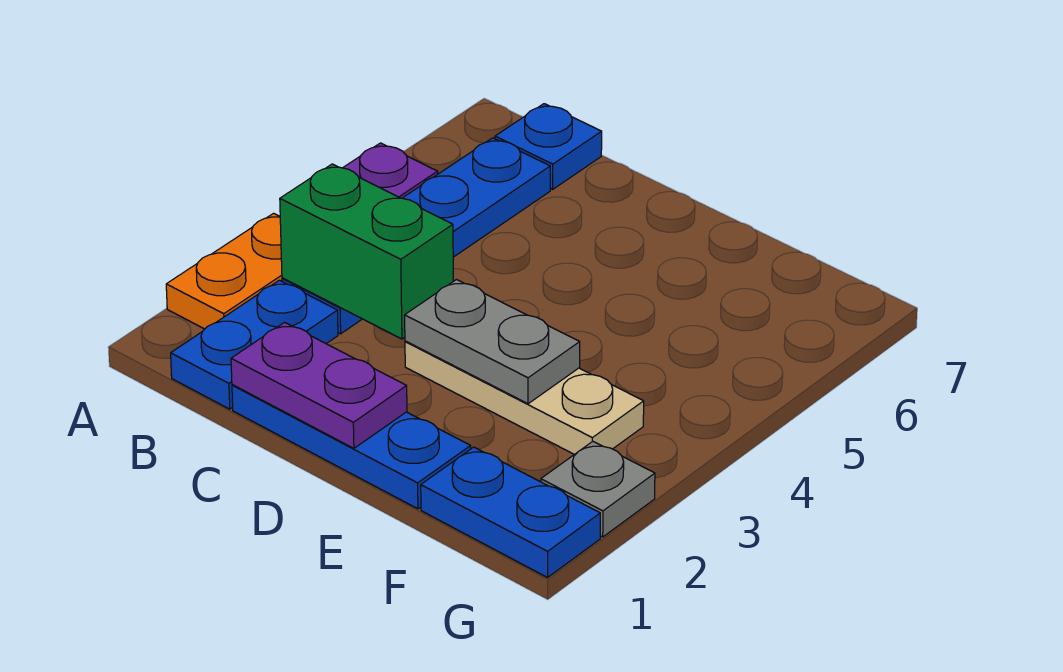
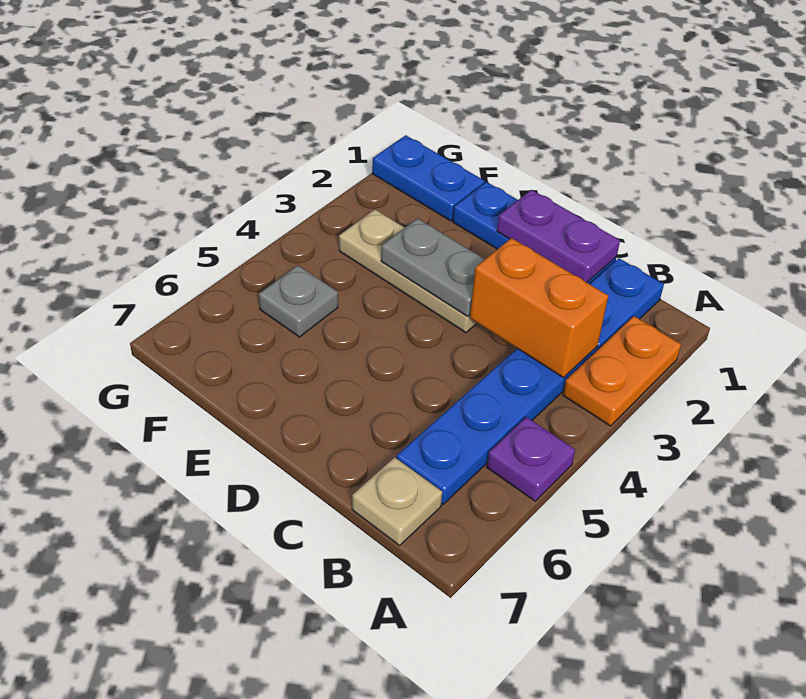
green 1x2 brick [280,164,453,339] -> orange 1x2 brick [470,238,608,378]
blue 1x1 plate [495,104,602,189] -> tan 1x1 plate [352,457,442,545]
grey 1x1 plate [541,441,655,537] -> grey 1x1 plate moved to [259,265,338,337]

